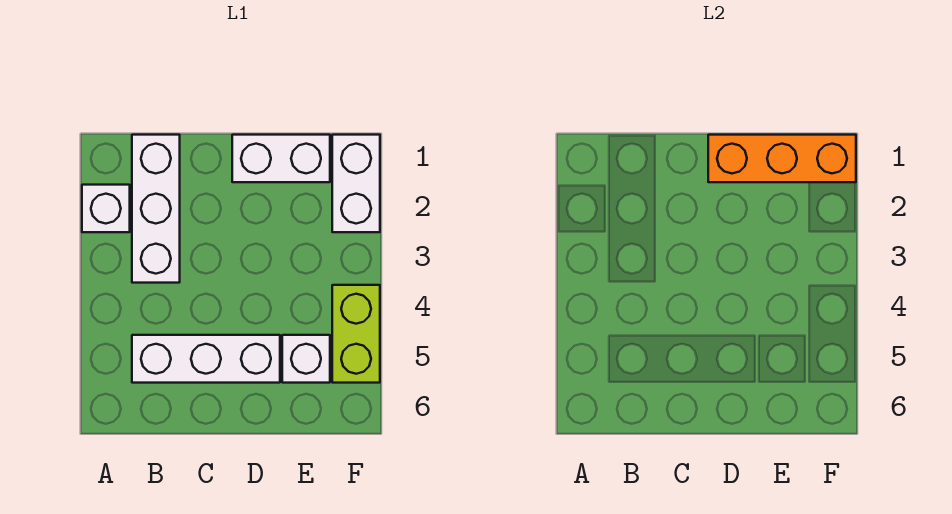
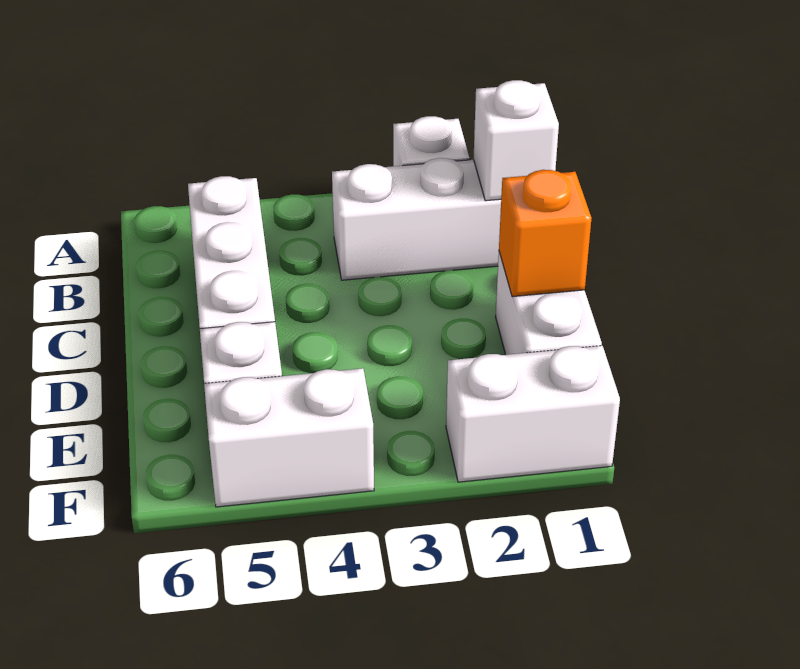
none -> white 1x1 brick [473,80,559,201]
orange 1x3 brick [708,135,856,182] -> orange 1x1 brick [499,170,591,297]
lime 1x2 brick [332,285,380,383] -> white 1x2 brick [204,368,374,507]

